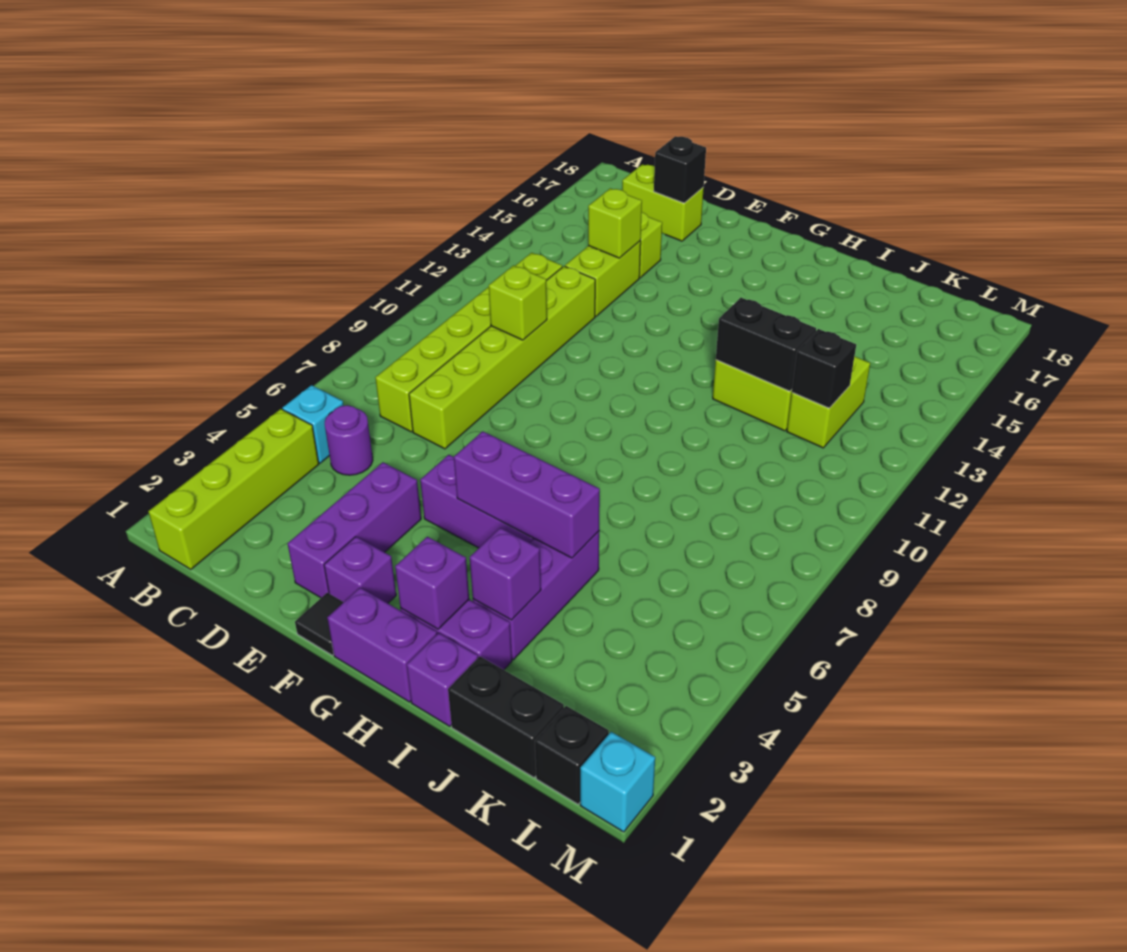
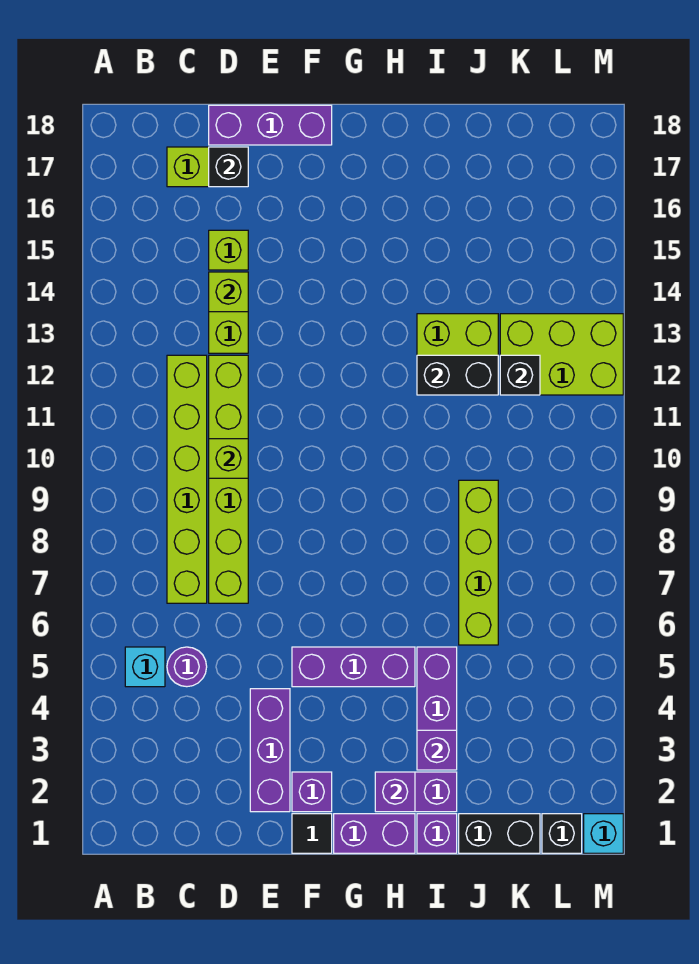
lime 1x4 brick [148,409,319,569] -> lime 1x4 brick moved to [459,480,498,645]
purple 1x3 brick [454,431,600,558] -> purple 1x3 brick moved to [209,105,332,145]
lime 1x2 brick [787,356,870,448] -> lime 2x3 brick [500,314,623,395]

